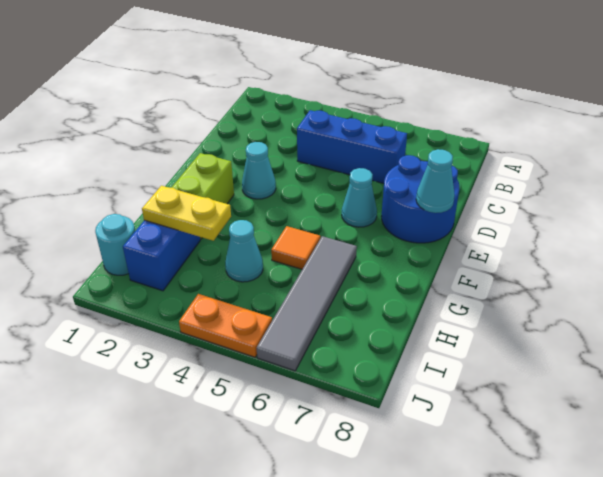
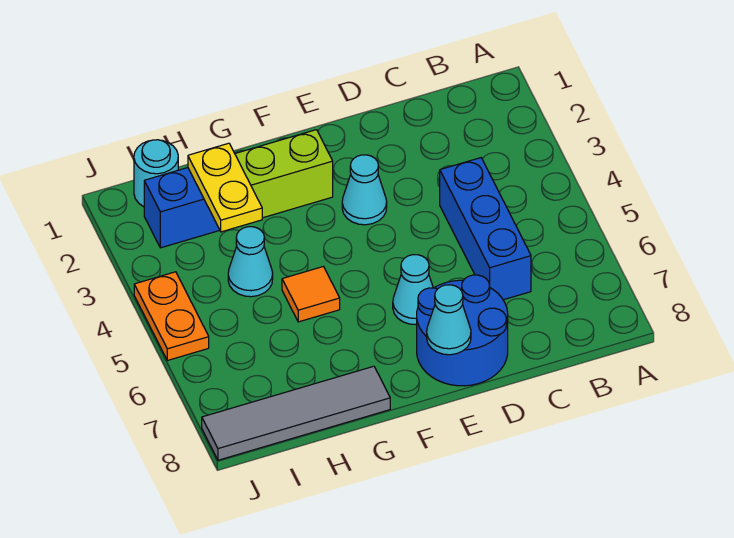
grey 1x4 tile [257,236,357,371] -> grey 1x4 tile moved to [202,366,390,460]

